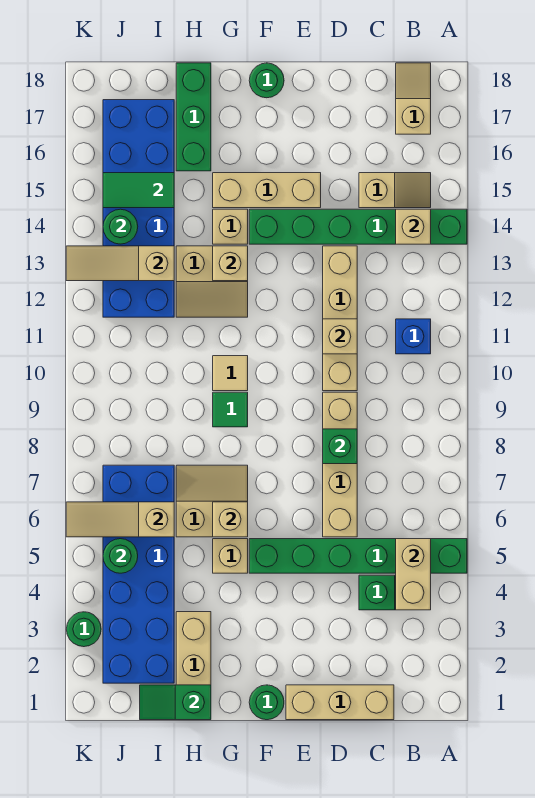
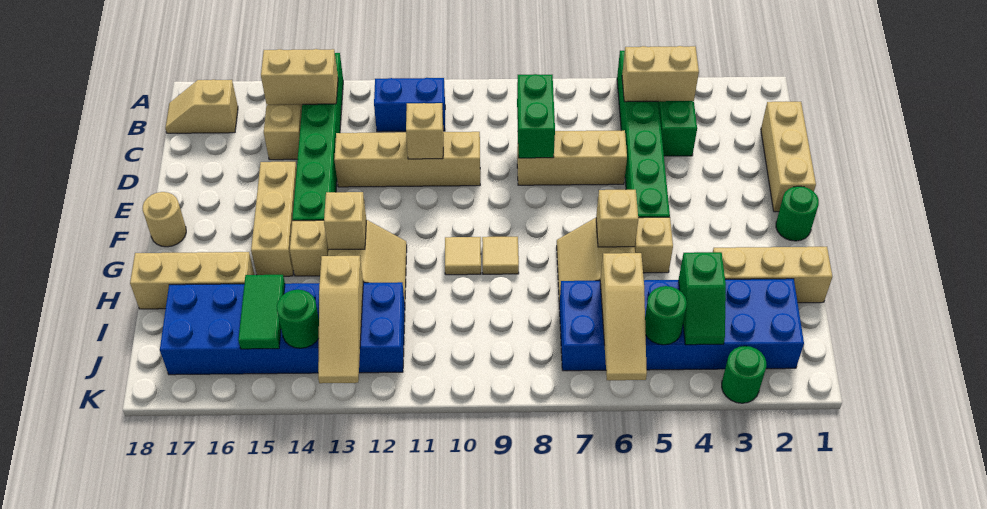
blue 1x1 brick [396,319,431,354] -> blue 1x2 brick [374,78,445,132]
tan 1x1 brick [396,209,431,244] -> tan 1x2 brick [261,49,338,105]
tan 1x4 brick [323,392,357,537] -> tan 1x3 brick [517,130,627,185]
green 1x1 brick [323,429,357,464] -> green 1x2 brick [517,74,555,158]
green 1x1 round brick [249,63,284,98] -> tan 1x1 round brick [143,192,186,247]
green 1x1 tile [213,392,248,427] -> tan 1x1 tile [482,237,519,274]
green 1x2 slope [140,685,211,720] -> green 1x2 slope moved to [679,252,726,345]
green 1x3 brick [176,63,211,171] -> tan 1x3 brick [130,252,254,309]

